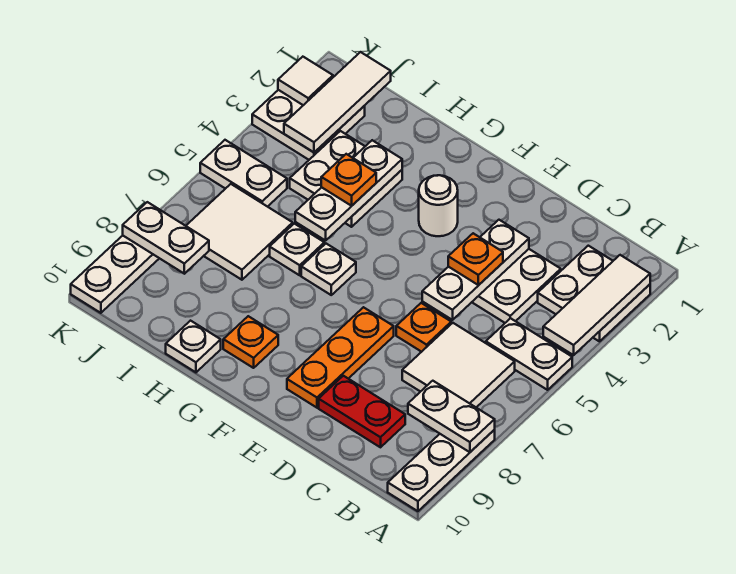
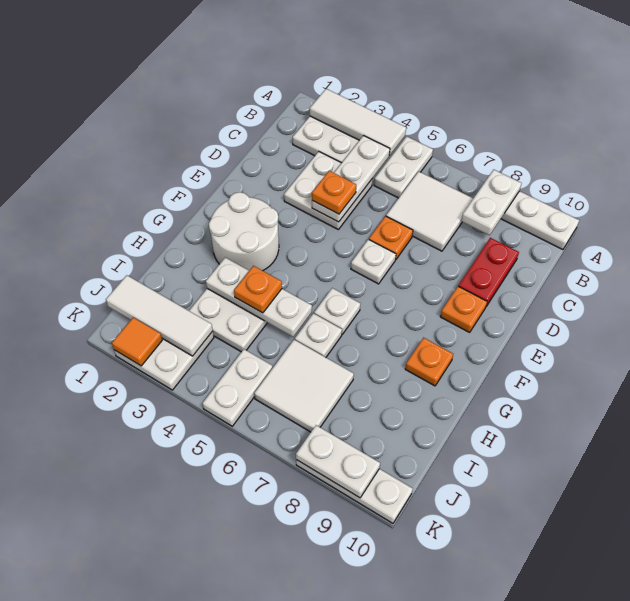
white 1x3 plate [422,220,529,320] -> white 1x3 plate turned to [312,136,390,222]
orange 1x3 plate [287,307,394,408] -> orange 1x1 plate [440,286,487,332]
white 1x1 round brick [419,175,458,236] -> white 2x2 round brick [209,192,279,271]
white 1x1 plate [166,321,221,372] -> white 1x1 plate moved to [351,239,396,284]
white 1x2 plate [123,202,209,274] -> white 1x2 plate turned to [296,425,380,498]
white 1x1 tile [278,57,333,105] -> orange 1x1 tile [112,318,162,366]

